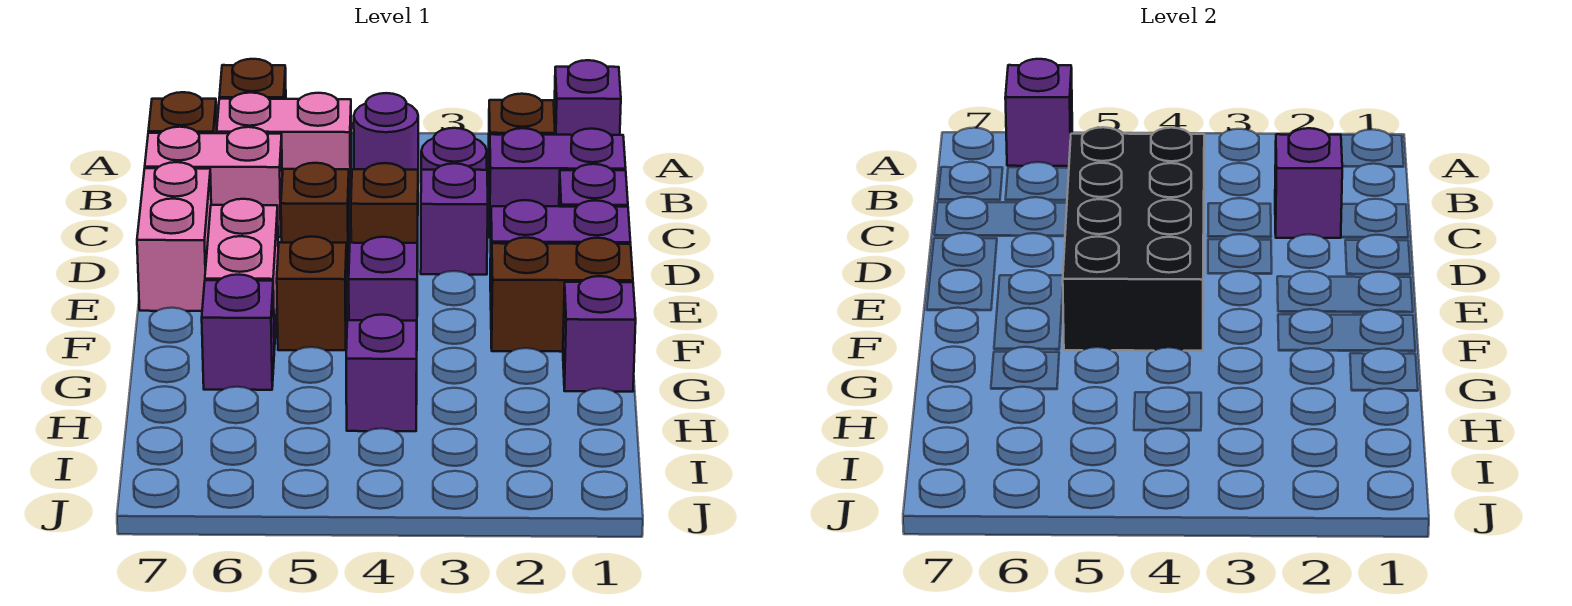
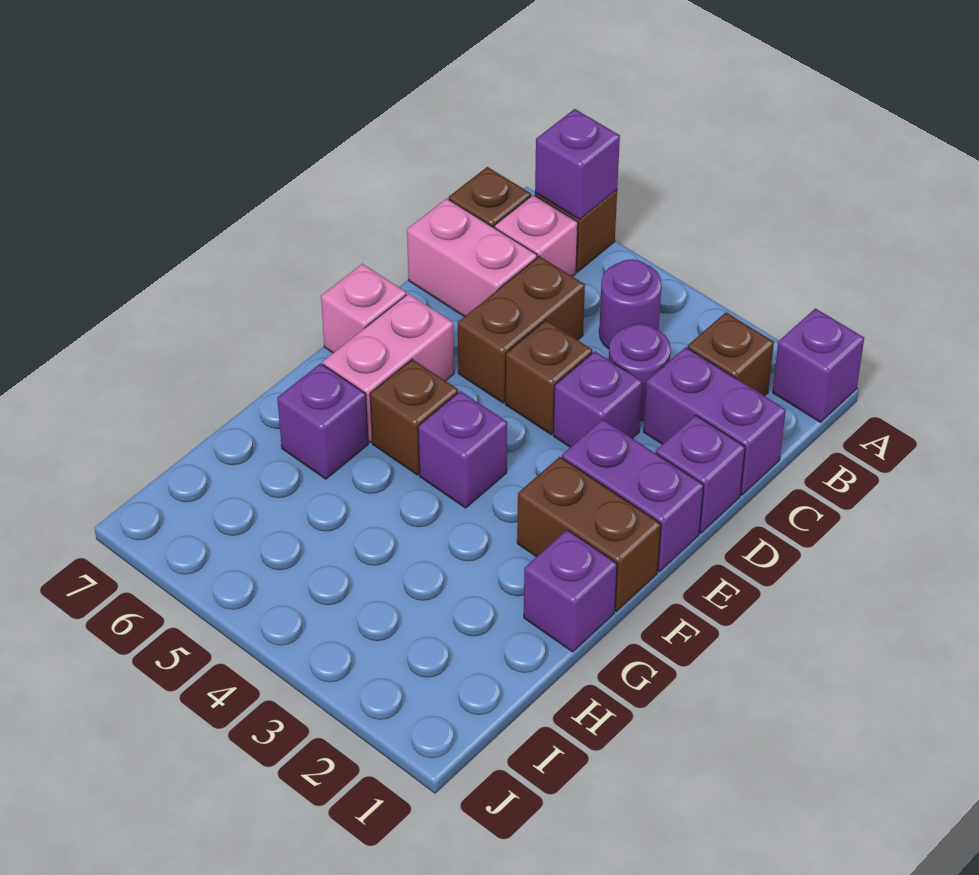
pink 1x2 brick [217,93,351,201] -> pink 1x1 brick [495,195,578,276]
purple 1x1 brick [1275,128,1342,238] -> none
black 2x4 brick [1063,127,1204,351] -> none
brown 1x1 brick [281,163,349,274] -> brown 1x2 brick [458,256,585,403]
pink 1x2 brick [137,162,211,311] -> pink 1x1 brick [321,264,406,353]
purple 1x1 brick [346,315,417,431] -> none

